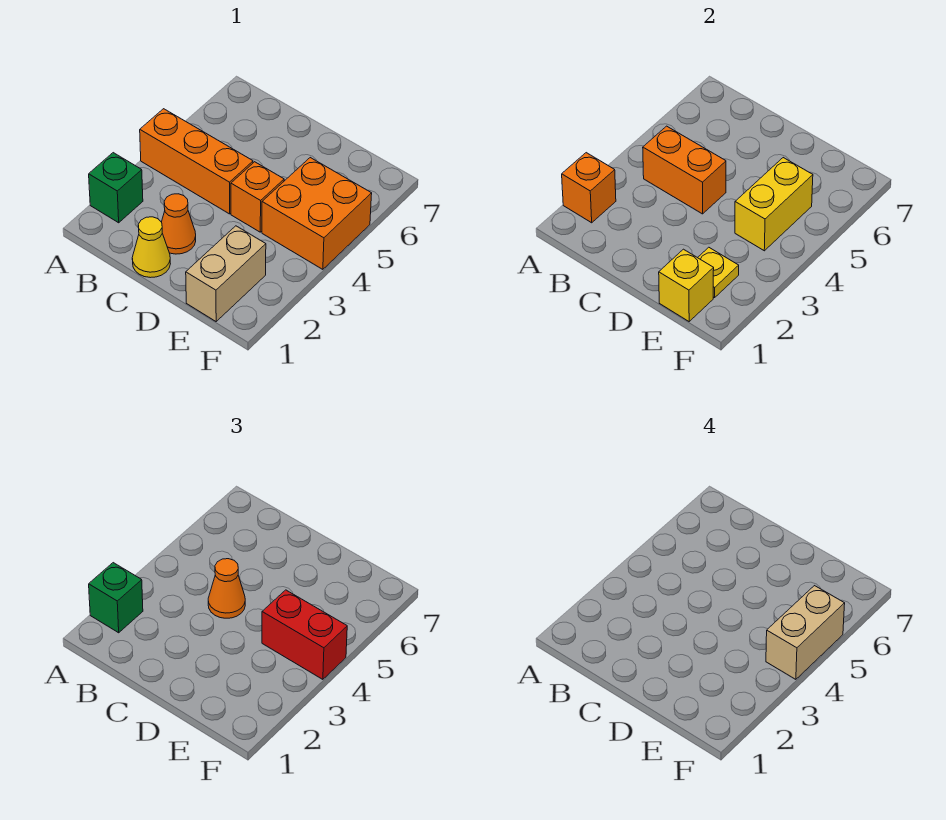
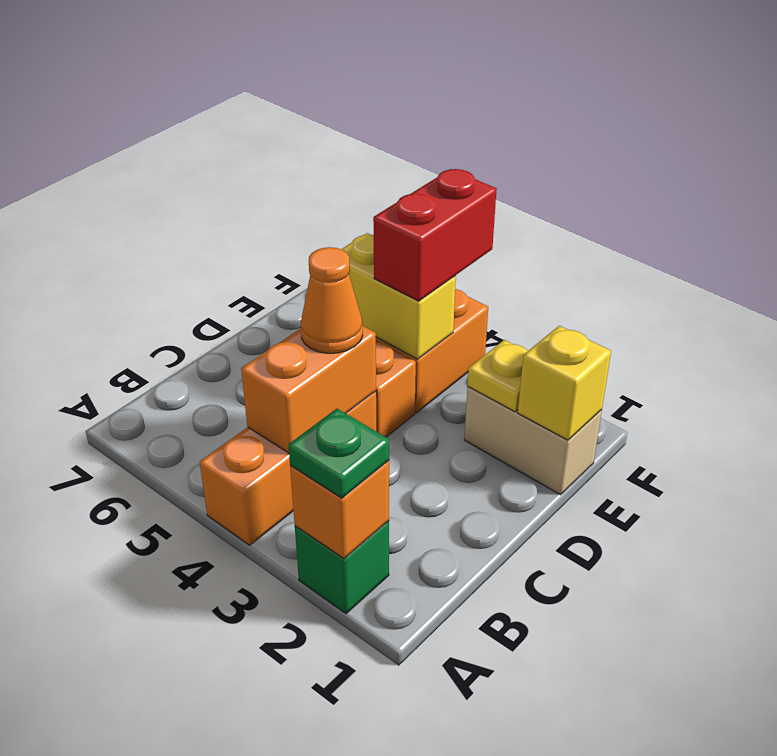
green 1x1 brick [89,563,143,633] -> green 1x1 plate [289,409,389,498]
yellow 1x1 cone [132,217,170,278] -> none
orange 1x1 cone [162,194,196,254] -> none
tan 1x2 brick [766,586,845,679] -> none

